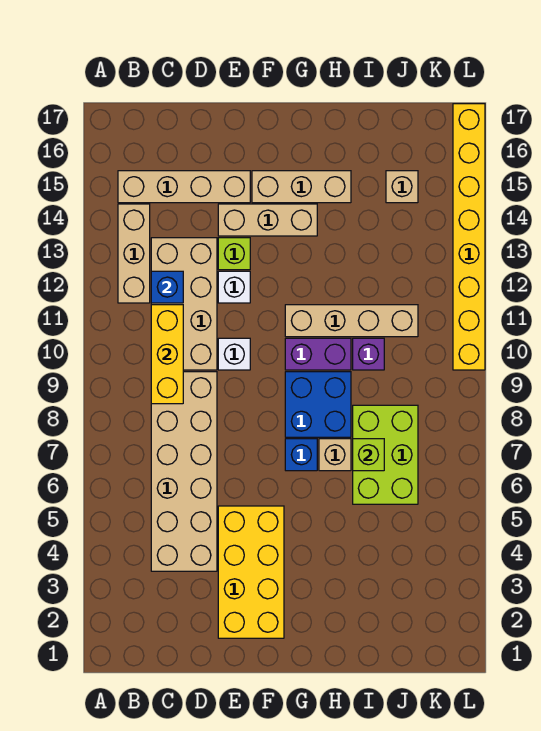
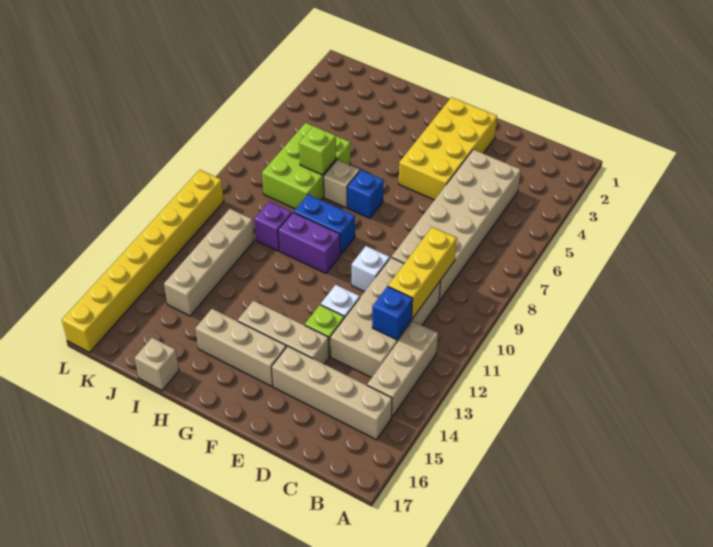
blue 2x2 brick [285,372,351,437] -> blue 1x2 brick [294,195,355,255]
tan 1x4 brick [285,305,418,337] -> tan 1x4 brick turned to [164,209,254,316]
tan 1x1 brick [386,171,418,203] -> tan 1x1 brick moved to [135,338,179,391]

